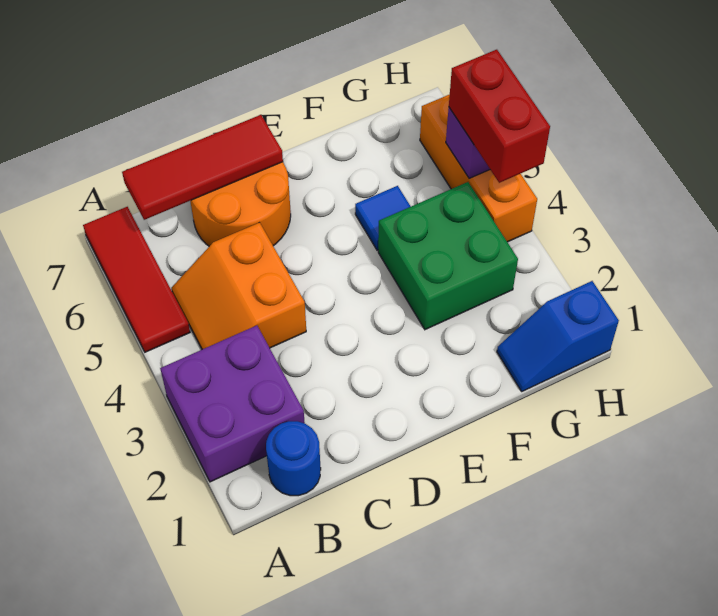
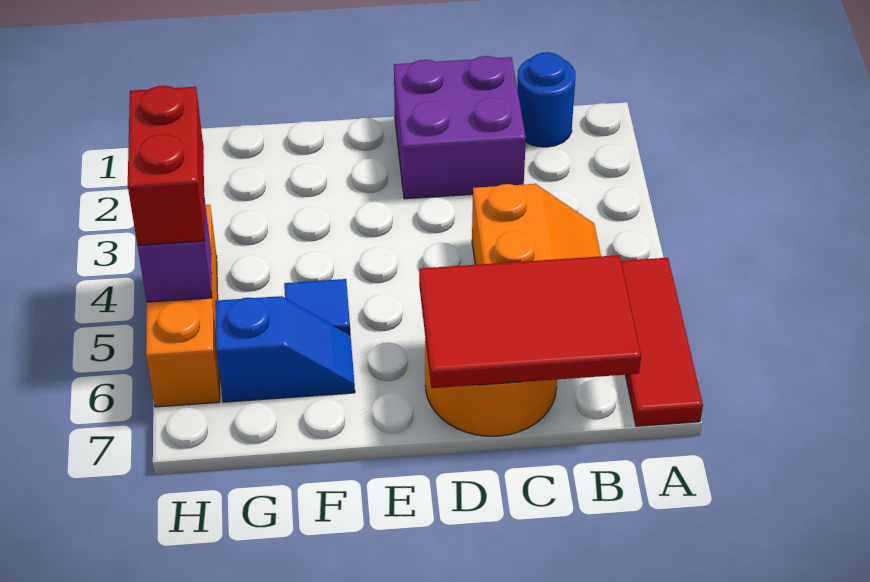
purple 2x2 brick [160,326,305,482] -> purple 2x2 brick moved to [394,56,526,199]
red 1x3 tile [122,115,283,220] -> red 2x3 tile [419,255,641,388]
green 2x2 brick [378,182,518,330] -> none
blue 1x2 slope [497,281,619,391] -> blue 1x2 slope moved to [215,296,355,402]

